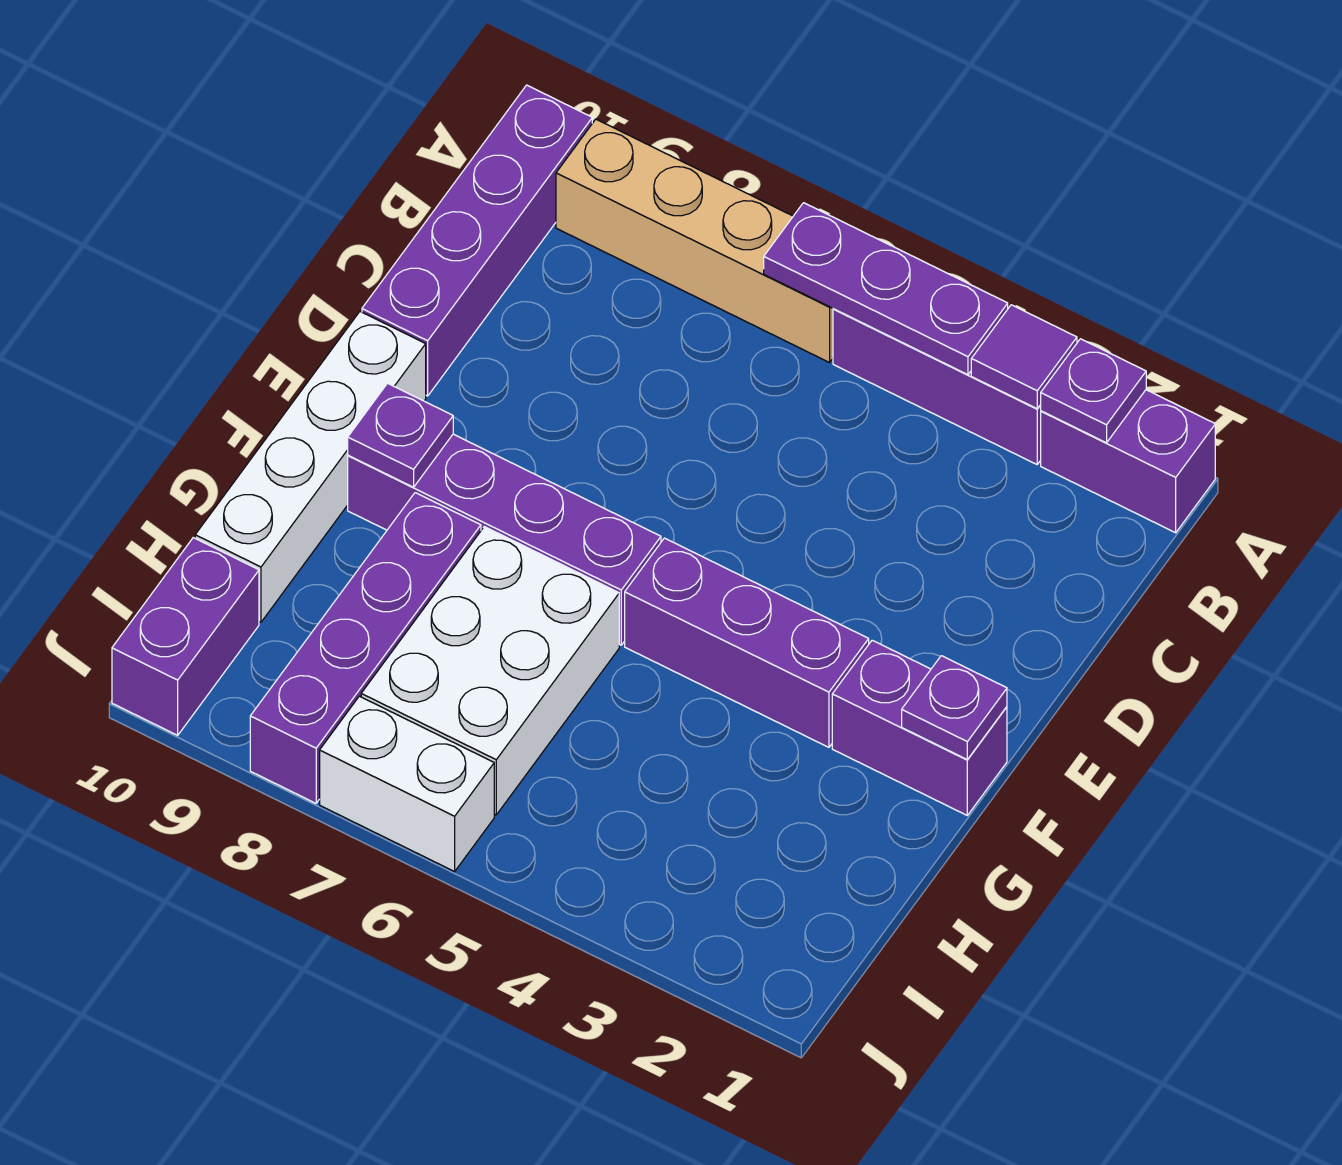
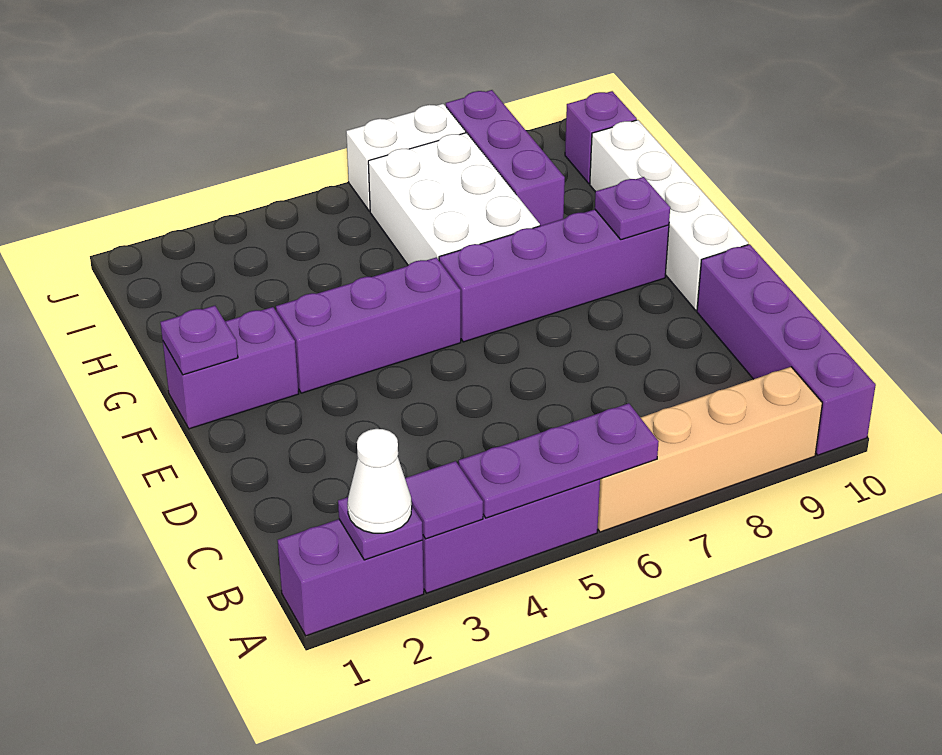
none -> white 1x1 cone [348,429,412,533]
purple 1x4 brick [250,493,481,803] -> purple 1x3 brick [446,90,565,226]
purple 1x2 brick [112,538,259,735] -> purple 1x1 brick [565,91,637,183]

